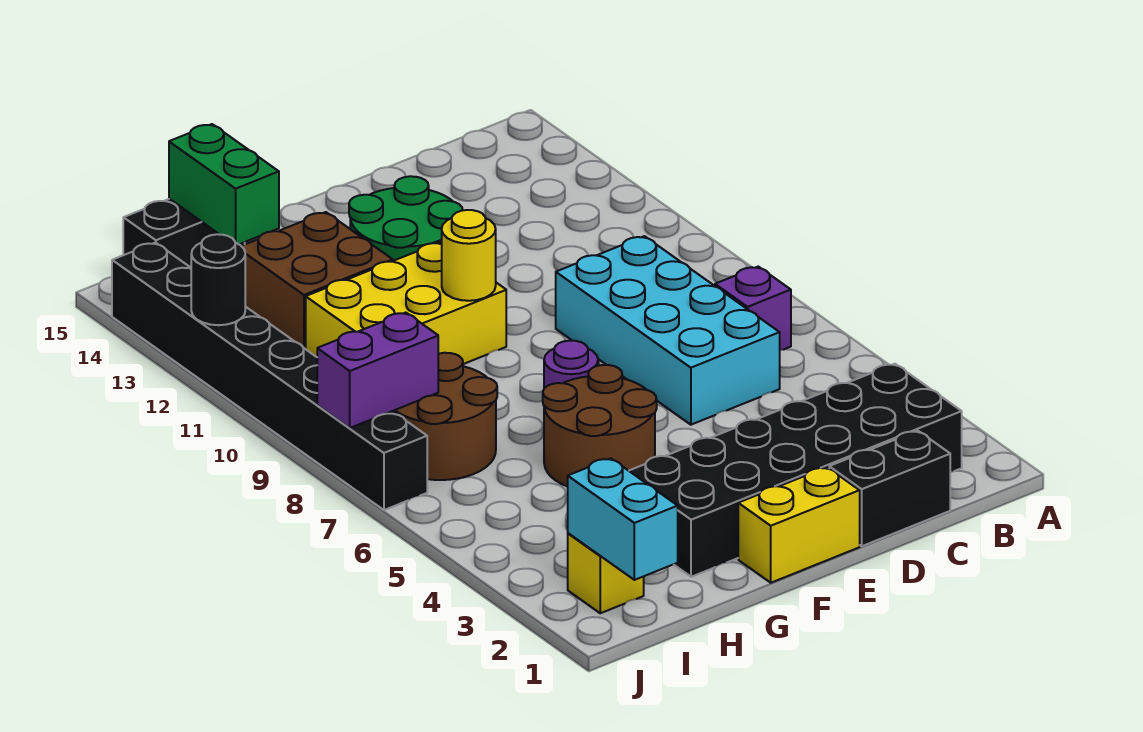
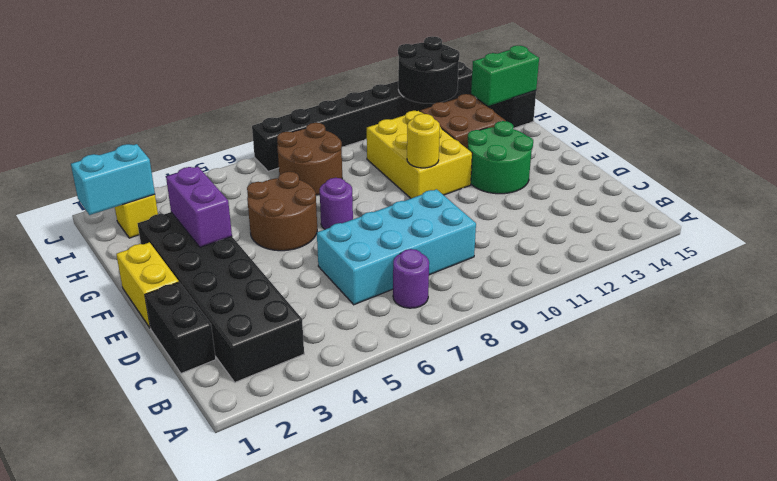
purple 1x1 brick [715,267,791,350] -> purple 1x1 round brick [393,249,429,308]
purple 1x2 brick [317,313,438,428] -> purple 1x2 brick moved to [166,166,232,247]
black 1x1 round brick [191,234,245,325] -> black 2x2 round brick [398,37,460,103]

